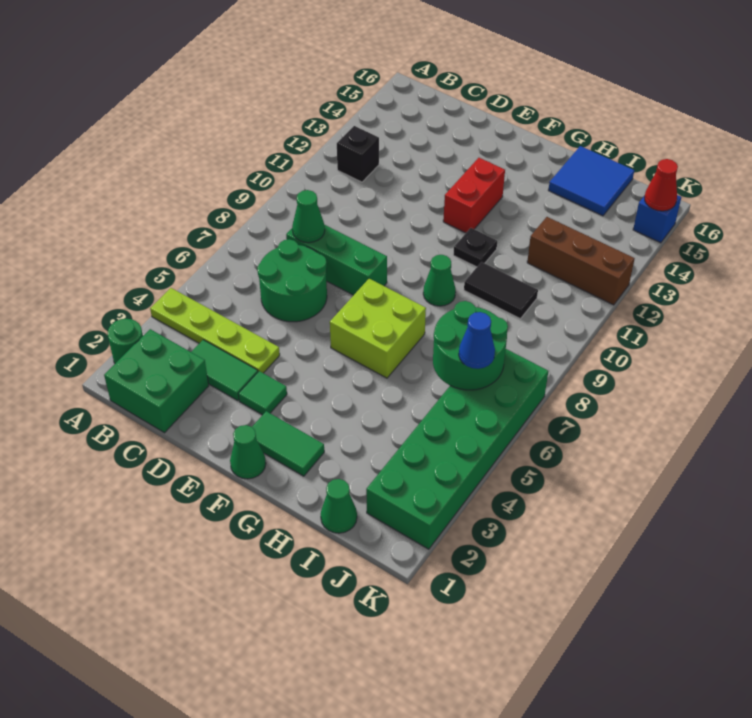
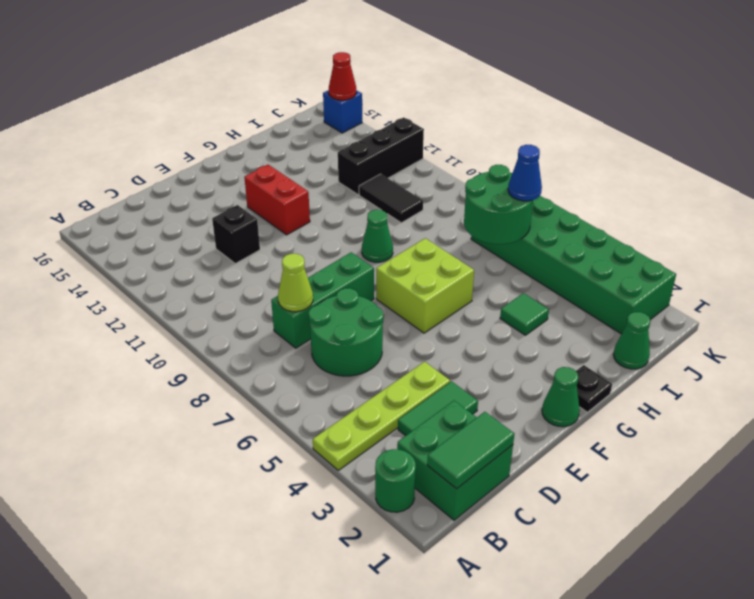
black 1x1 brick [337,126,379,182] -> black 1x1 brick moved to [212,205,260,263]
green 1x1 cone [292,190,325,243] -> lime 1x1 cone [278,254,313,312]
green 1x1 tile [238,371,287,415] -> green 1x1 tile moved to [500,293,549,335]
green 1x2 tile [252,411,324,476] -> green 1x2 tile moved to [427,412,514,489]
black 1x1 plate [453,228,497,267] -> black 1x1 plate moved to [576,365,612,412]
black 1x2 tile [464,262,538,319] -> black 1x2 tile turned to [359,174,423,223]
blue 2x2 tile [548,146,634,216] -> none
brown 1x3 brick [527,217,635,305] -> black 1x3 brick [338,117,424,195]

